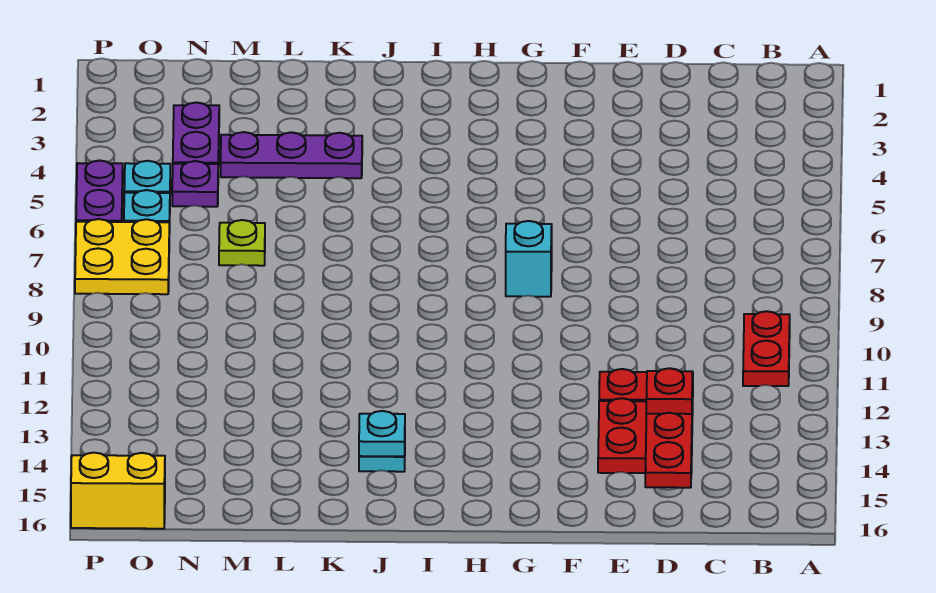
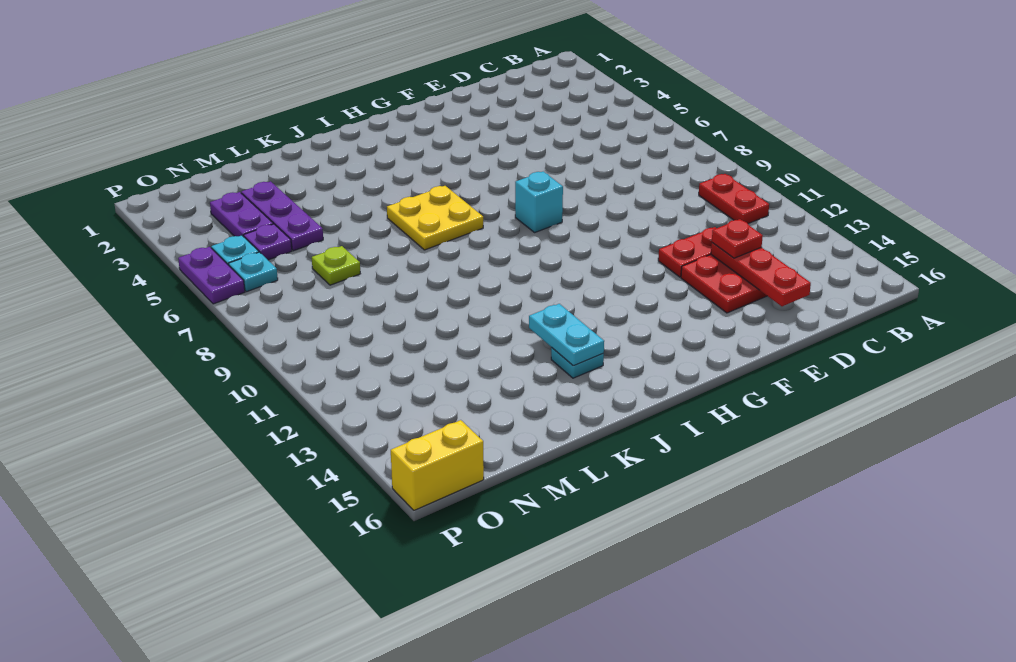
cyan 1x1 plate [359,411,405,456] -> cyan 1x2 plate [529,304,604,366]
purple 1x3 plate [221,132,362,178] -> purple 1x3 plate turned to [241,181,323,251]
yellow 2x2 plate [75,219,169,294] -> yellow 2x2 plate moved to [387,186,483,250]

